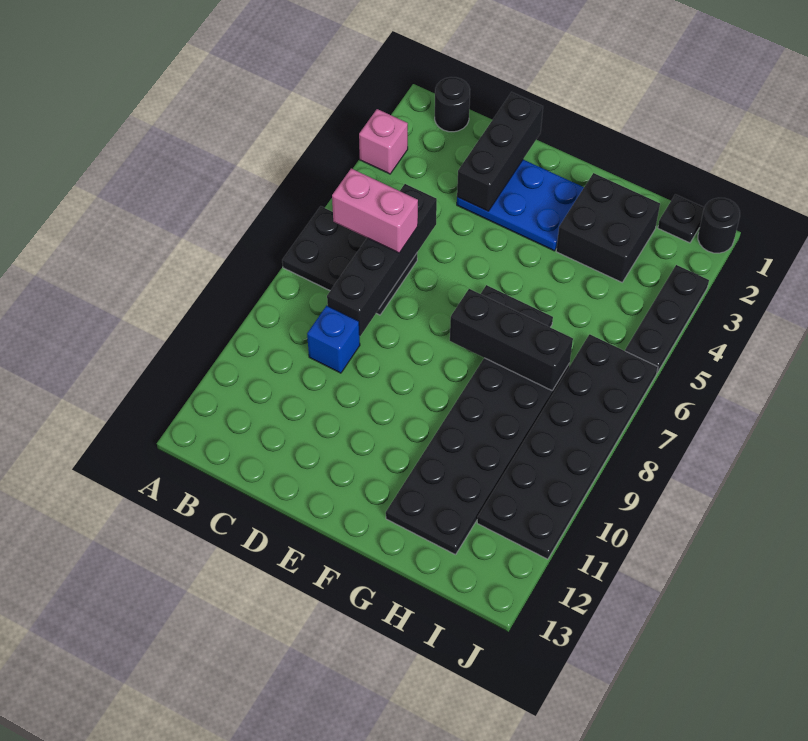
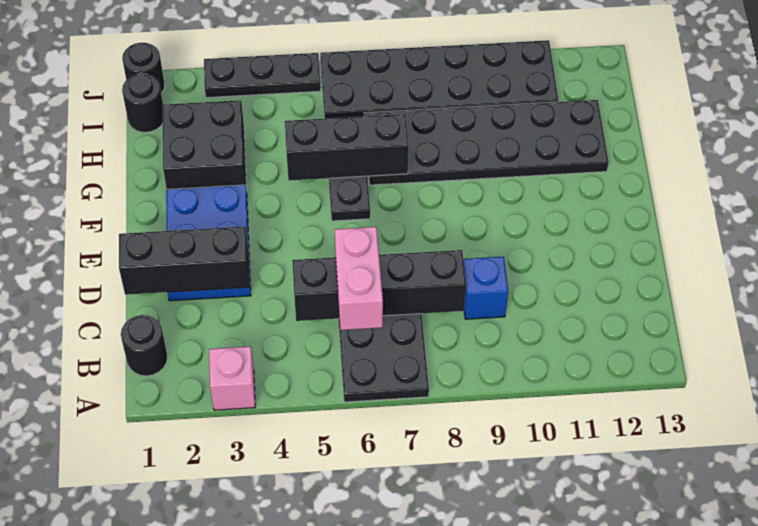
black 1x3 brick [450,289,573,390] -> black 1x3 brick turned to [285,114,409,181]
black 1x1 plate [658,194,704,243] -> black 1x1 round brick [122,74,163,132]

